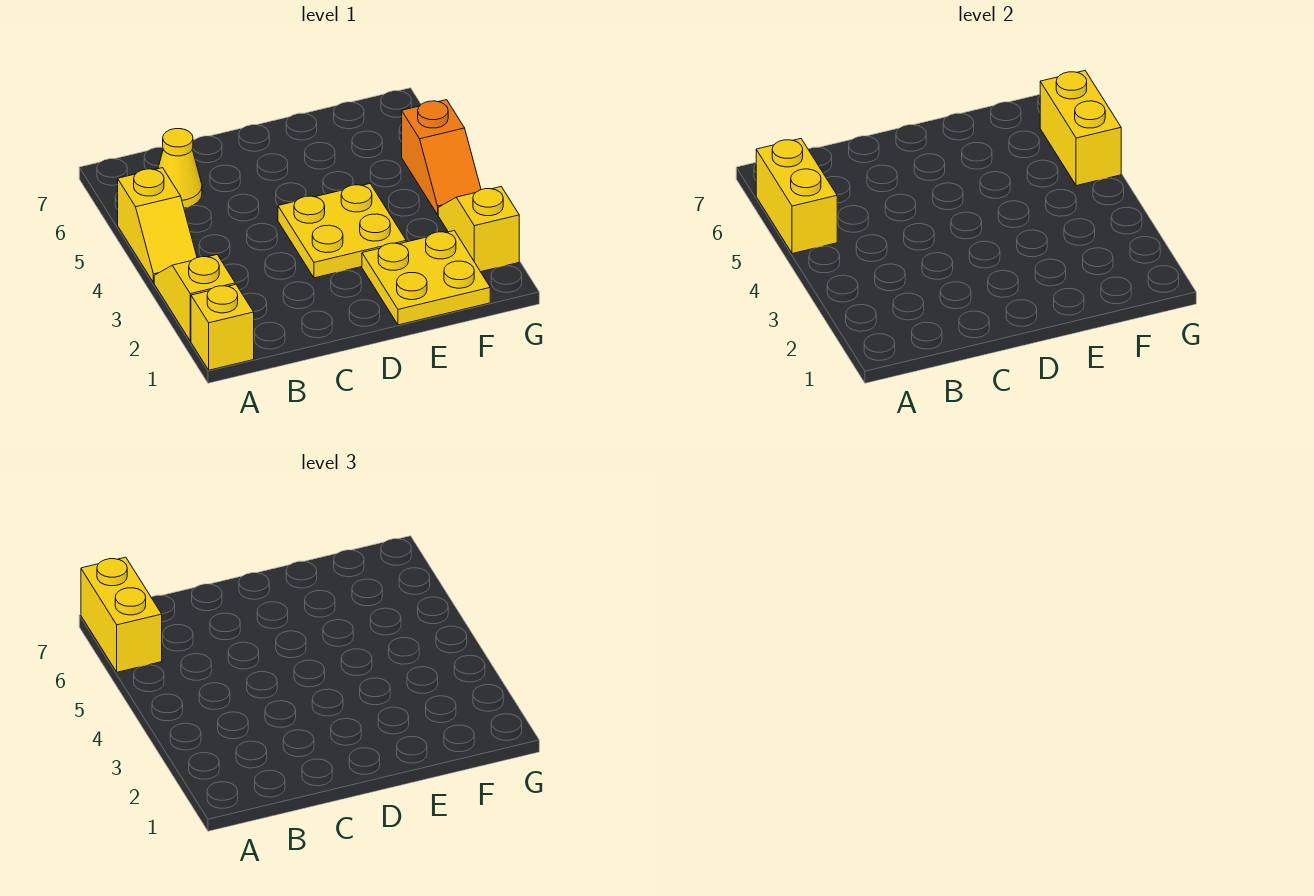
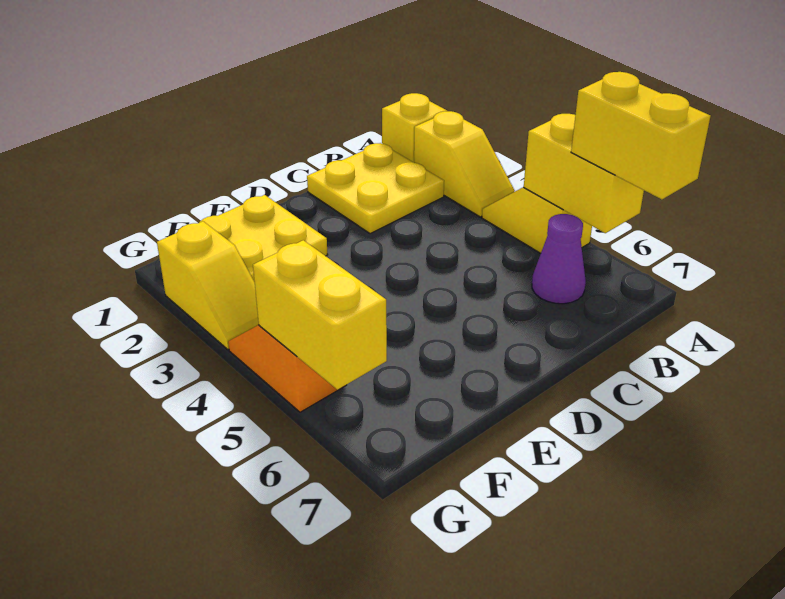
yellow 1x1 cone [158,129,202,208] -> purple 1x1 cone [532,214,586,304]
yellow 2x2 plate [278,184,406,278] -> yellow 2x2 plate moved to [307,143,444,234]

